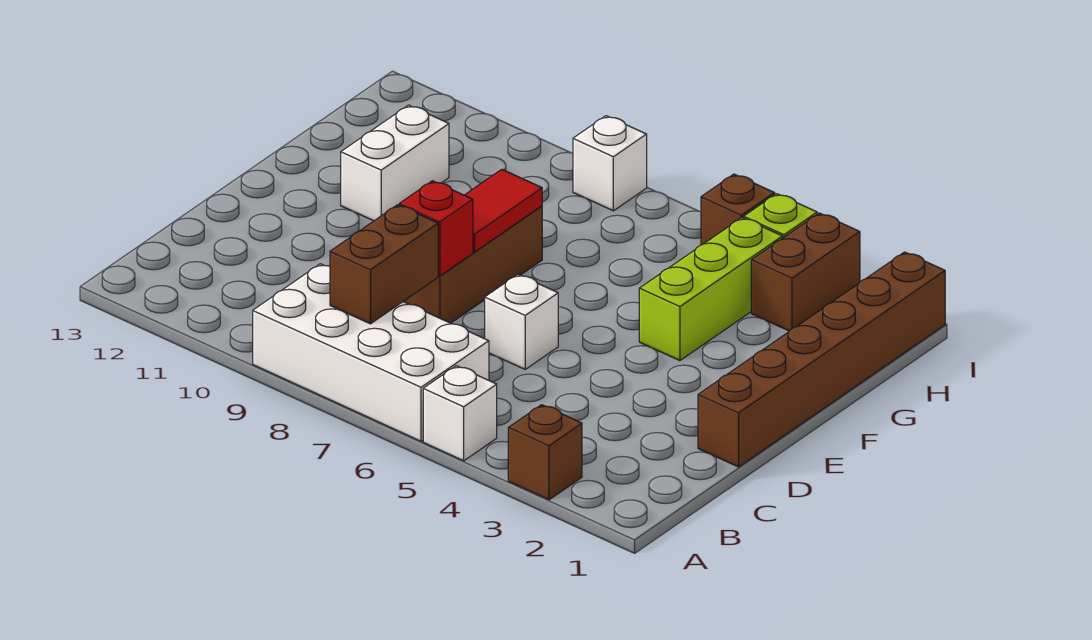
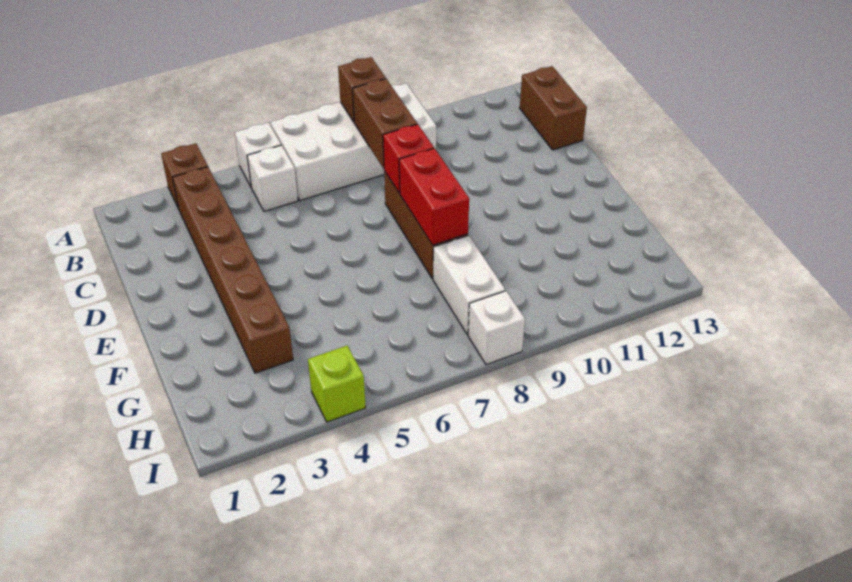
brown 1x6 brick [698,252,945,467] -> brown 1x6 brick moved to [172,167,293,373]
white 1x1 brick [484,274,558,369] -> white 1x1 brick moved to [247,145,298,211]
red 1x2 tile [465,169,542,252] -> red 1x2 brick [399,148,469,245]
lime 1x3 brick [639,218,782,361] -> none
white 1x2 brick [341,105,449,221] -> white 1x2 brick moved to [433,235,505,335]
brown 1x2 brick [751,213,860,331] -> brown 1x2 brick moved to [520,66,587,150]
brown 1x1 brick [701,174,775,245] -> brown 1x1 brick moved to [338,57,386,122]

